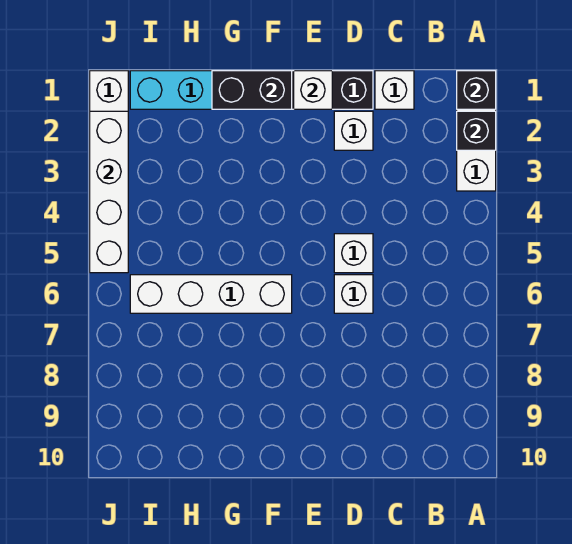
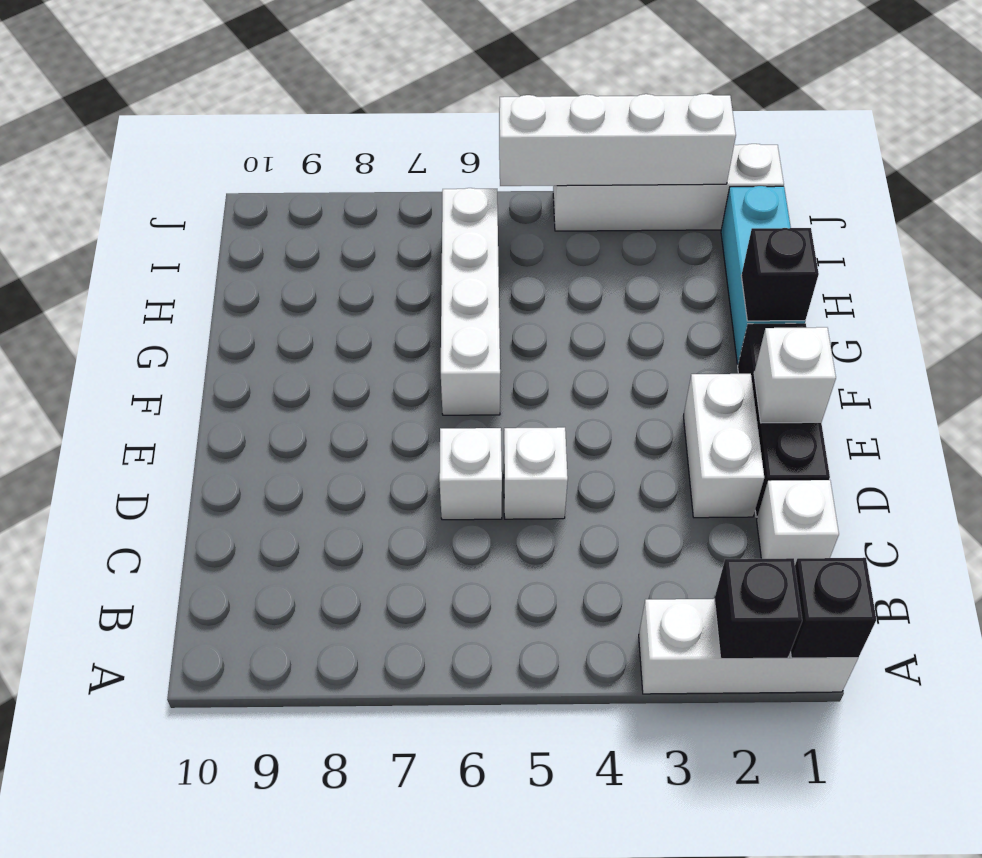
white 1x1 brick [334,111,373,150] -> white 1x2 brick [684,374,764,518]
black 1x2 brick [212,71,292,109] -> black 1x1 brick [741,228,819,321]

